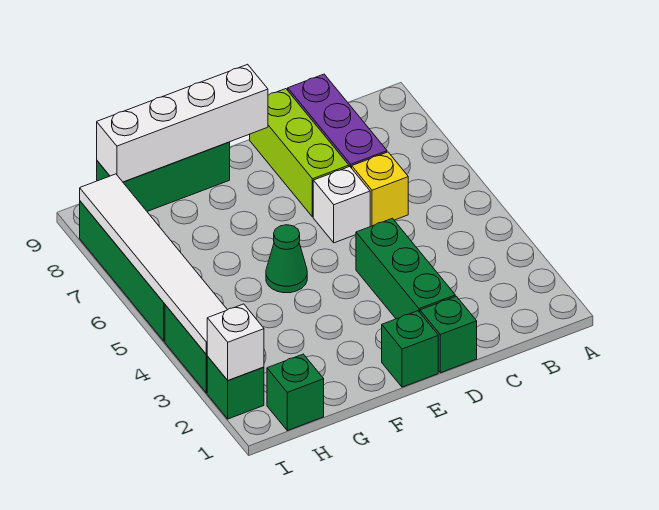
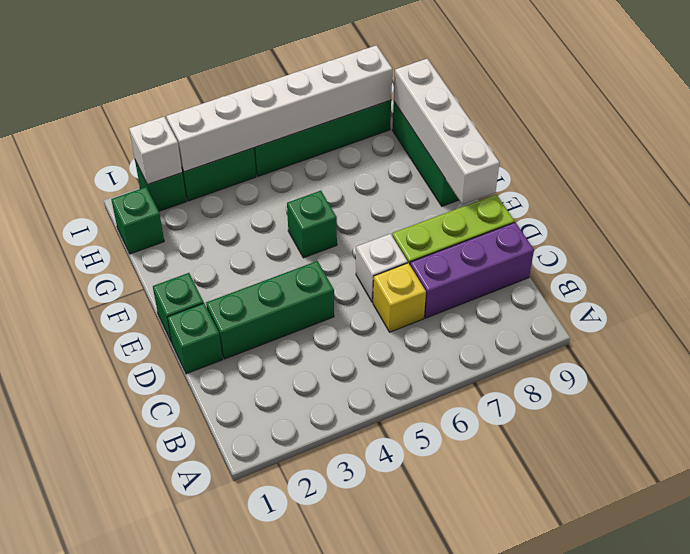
green 1x1 cone [266,225,307,293] -> green 1x1 brick [287,191,337,258]
white 1x6 tile [80,174,227,355] -> white 1x6 brick [166,45,392,172]

